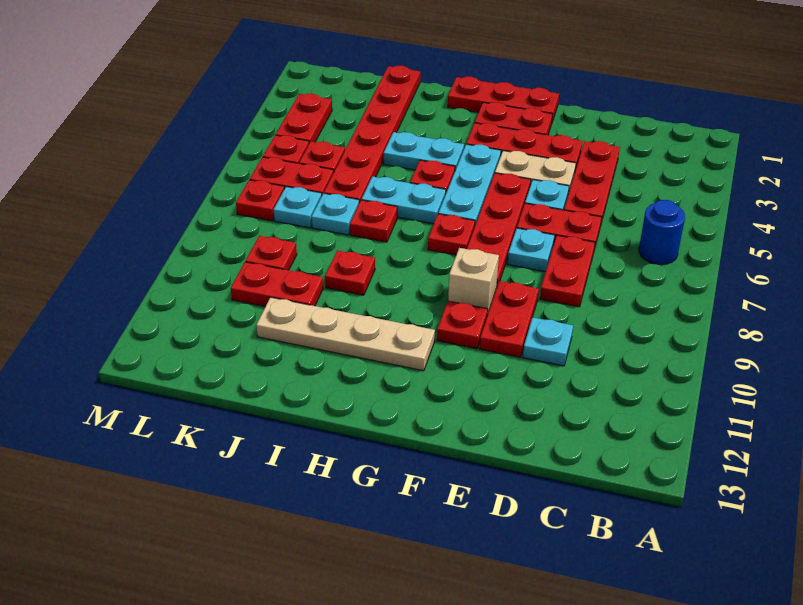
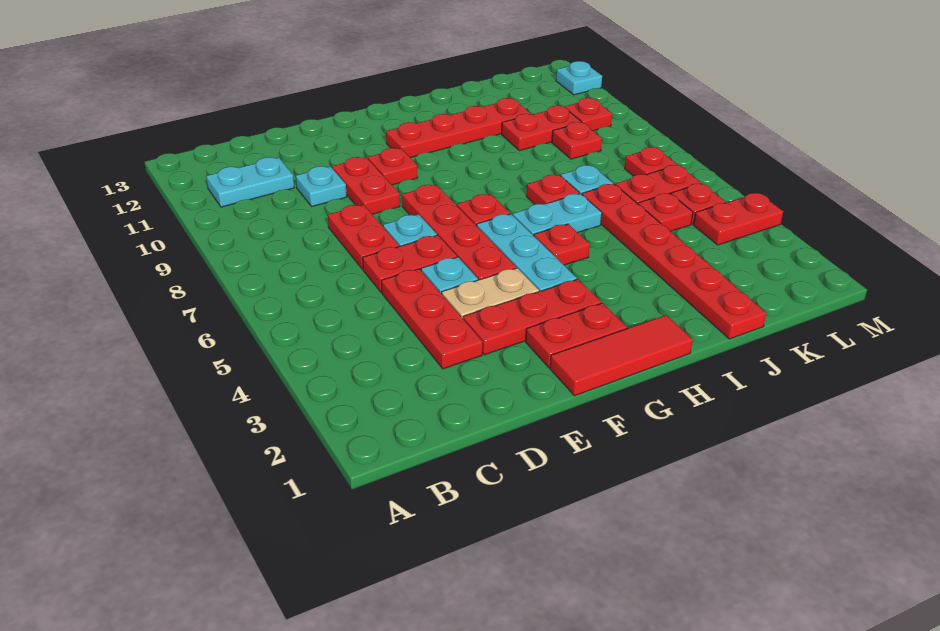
blue 1x1 round brick [639,200,685,265] -> none
red 1x3 plate [448,77,559,122] -> red 1x3 tile [550,315,693,396]
tan 1x1 brick [448,248,499,316] -> none
tan 1x4 plate [256,297,435,371] -> red 1x4 plate [386,98,531,158]
cyan 1x2 plate [384,132,464,170] -> cyan 1x2 plate moved to [206,157,294,207]
red 1x1 plate [325,250,375,295] -> red 1x1 plate moved to [564,98,612,131]
cyan 1x1 plate [274,187,322,228] -> cyan 1x1 plate moved to [556,61,602,95]
red 1x2 plate [276,94,332,143] -> red 1x2 plate turned to [694,193,783,245]

